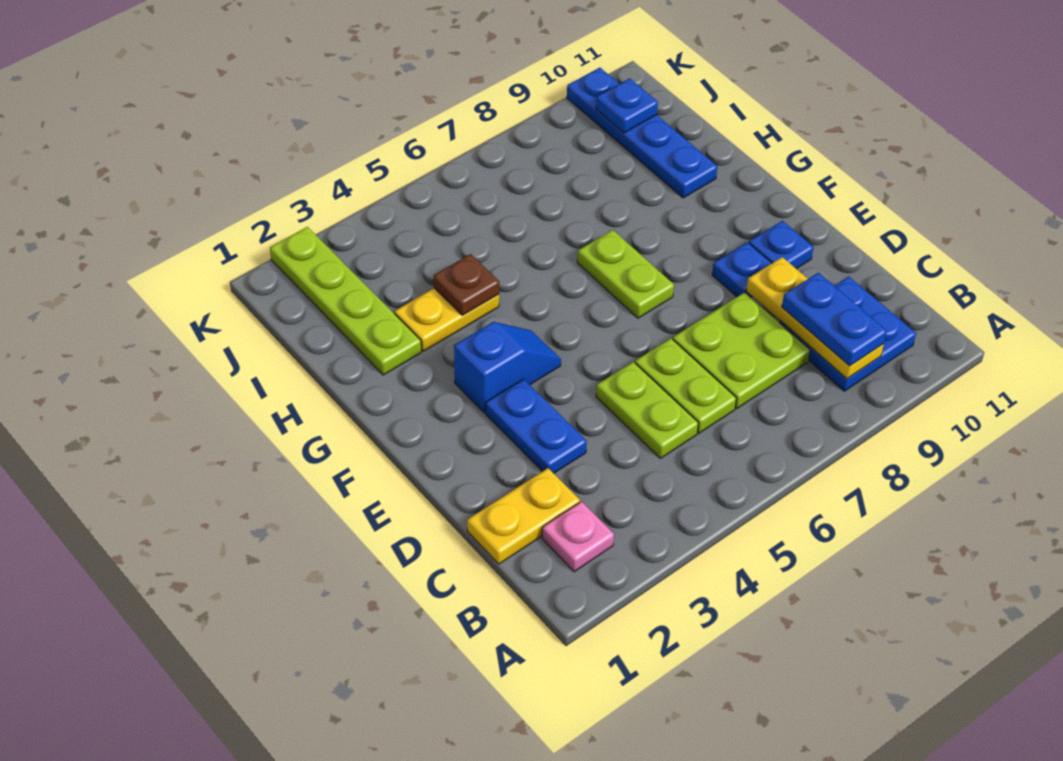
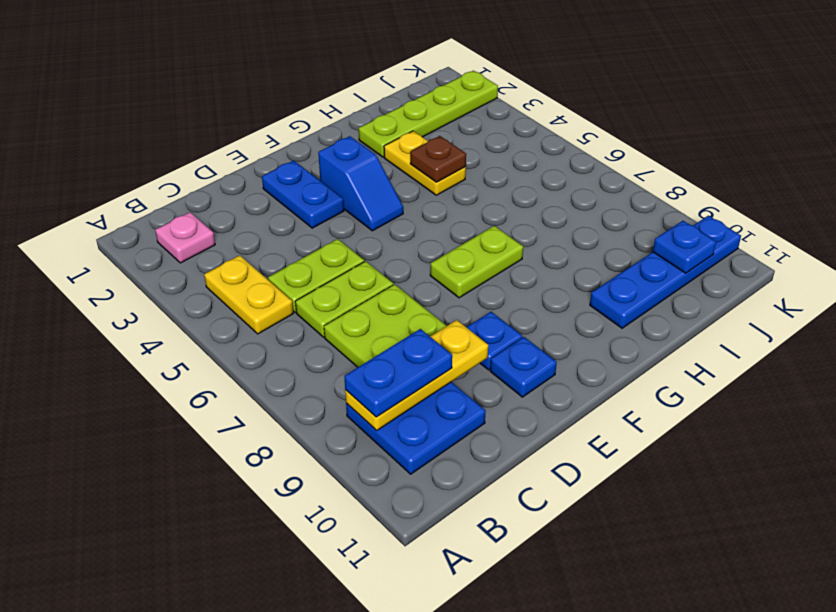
yellow 1x2 plate [467,468,580,564] -> yellow 1x2 plate moved to [204,255,293,334]
blue 1x2 plate [486,379,587,473] -> blue 1x2 plate turned to [262,161,344,228]

